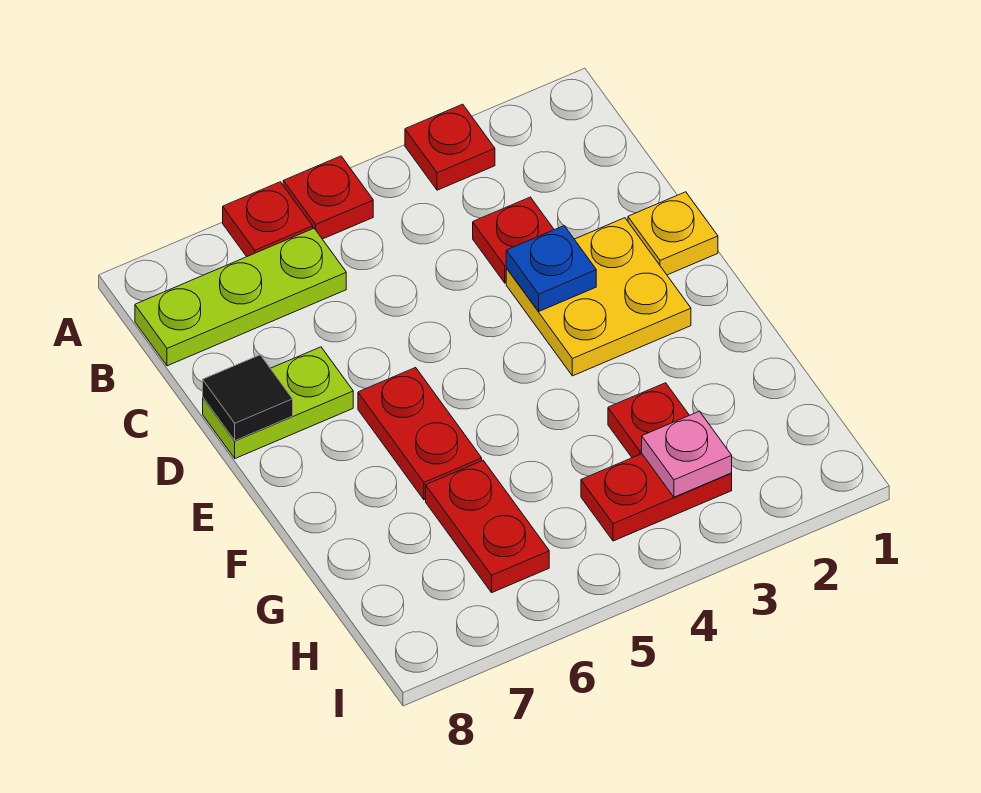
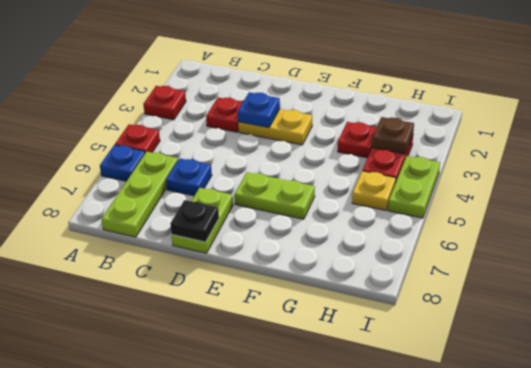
red 1x1 plate [223,182,313,256] -> blue 1x1 plate [100,145,145,181]
none -> blue 1x1 plate [166,158,212,196]
yellow 1x1 plate [628,192,718,275] -> yellow 1x1 plate moved to [352,171,396,210]
yellow 2x2 plate [506,218,691,376] -> yellow 1x2 plate [238,109,312,145]
black 1x1 tile [203,355,293,441] -> black 1x1 plate [170,200,219,242]
red 1x2 plate [358,368,482,500] -> lime 1x2 plate [235,172,315,219]
red 1x2 plate [426,461,549,592] -> none
pink 1x1 plate [642,411,732,497] -> brown 1x1 plate [372,117,414,154]
none -> lime 1x2 plate [388,156,440,218]

